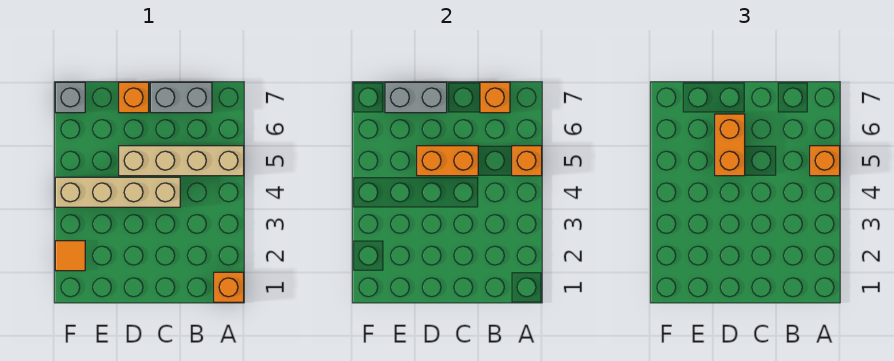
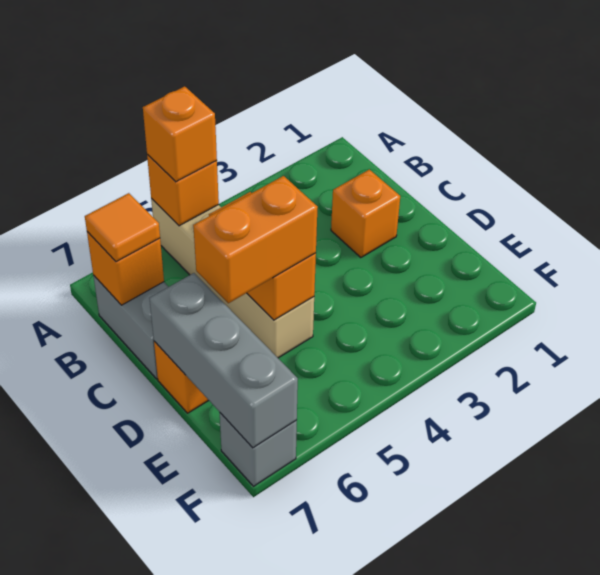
orange 1x1 brick [214,272,244,302] -> orange 1x1 brick moved to [331,169,400,258]
tan 1x4 brick [55,177,180,207] -> none
grey 1x2 brick [385,82,447,113] -> grey 1x3 brick [150,273,298,448]
orange 1x1 tile [55,241,85,271] -> orange 1x1 tile moved to [85,193,160,262]

